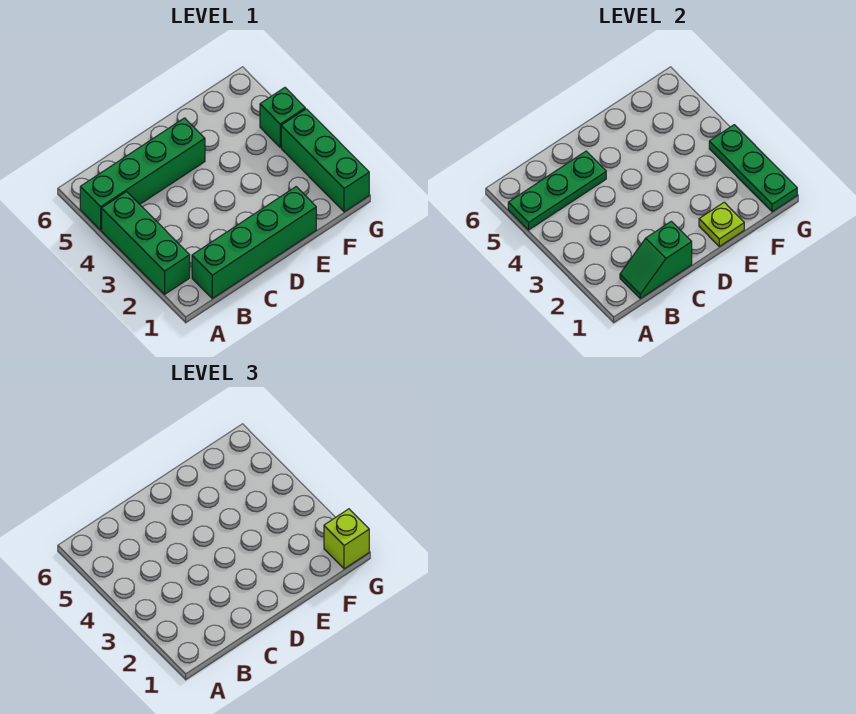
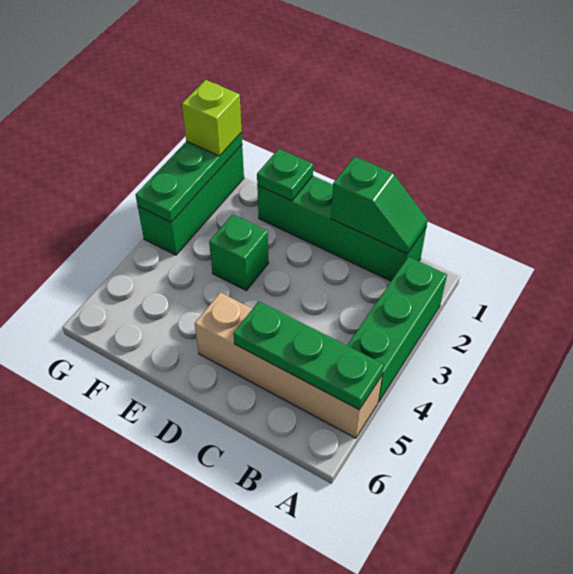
green 1x4 brick [80,118,205,230] -> tan 1x4 brick [195,293,382,438]
lime 1x1 plate [699,202,744,246] -> green 1x1 plate [257,149,313,201]
green 1x1 brick [260,88,305,147] -> green 1x1 brick moved to [209,214,269,291]

